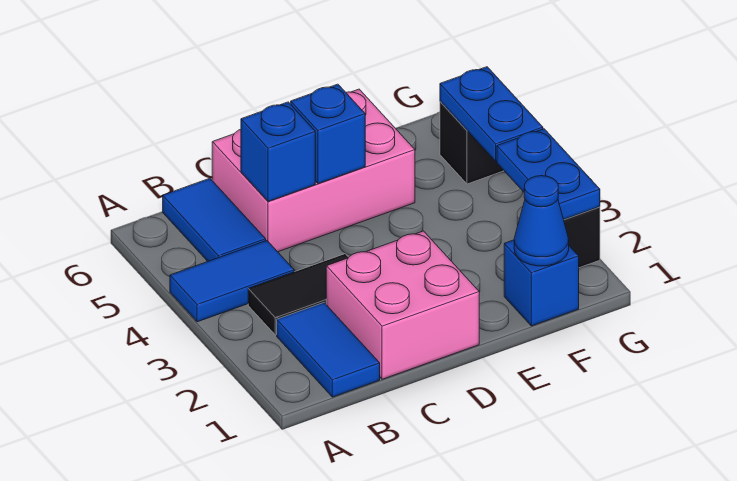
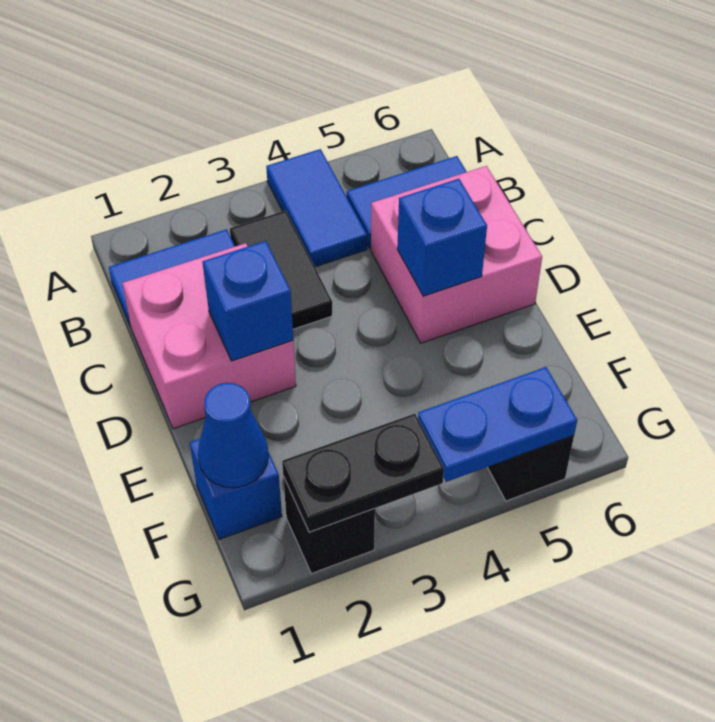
pink 2x3 brick [212,89,415,252] -> pink 2x2 brick [371,166,542,343]
blue 1x1 brick [241,102,315,201] -> blue 1x1 brick moved to [203,241,293,361]
blue 1x2 plate [497,129,600,219] -> black 1x2 plate [282,414,444,532]

